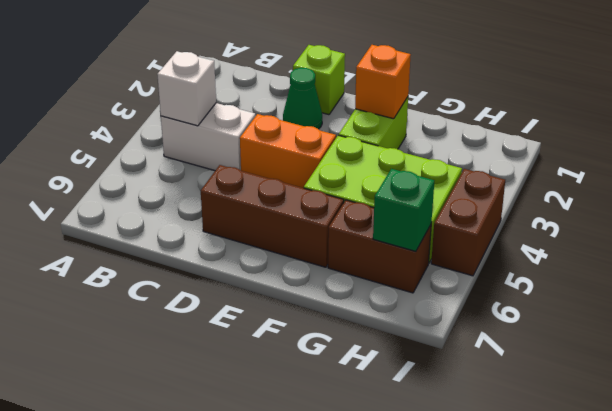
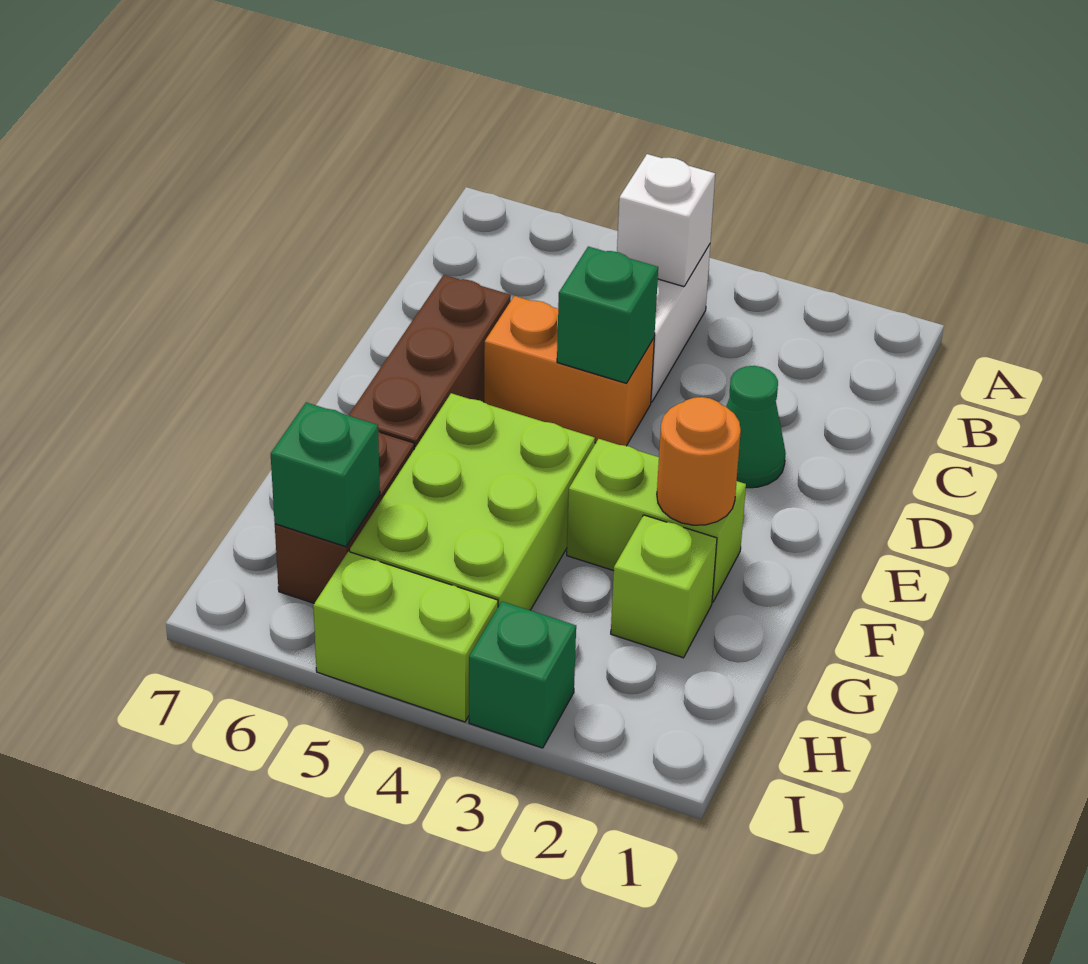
lime 1x1 brick [293,45,345,115] -> lime 1x1 brick moved to [611,515,717,658]
orange 1x2 brick [240,114,336,188] -> orange 1x2 brick turned to [484,296,654,446]
none -> green 1x1 brick [557,246,658,383]
orange 1x1 brick [355,45,411,119] -> orange 1x1 round brick [657,397,741,525]
none -> green 1x1 brick [469,602,576,748]
brown 1x2 brick [431,169,505,276] -> lime 1x2 brick [313,552,498,722]

